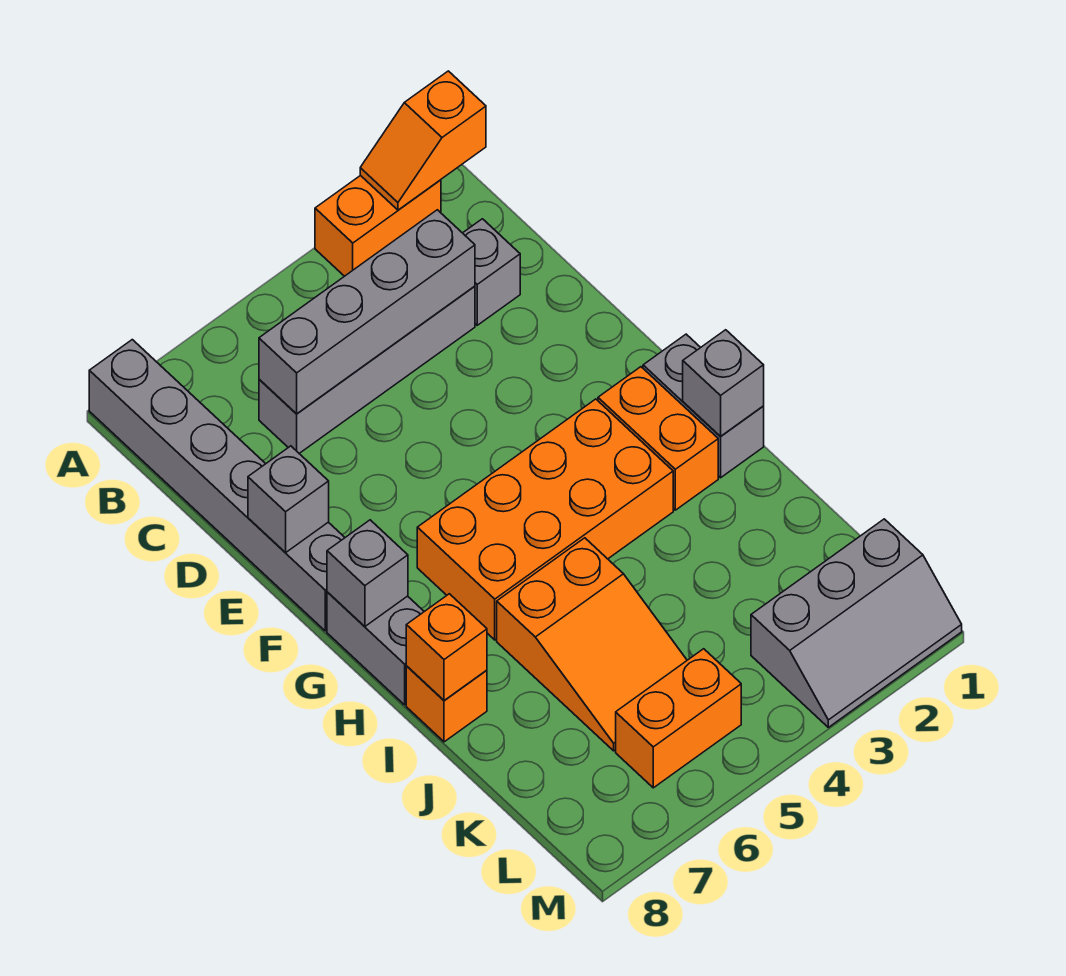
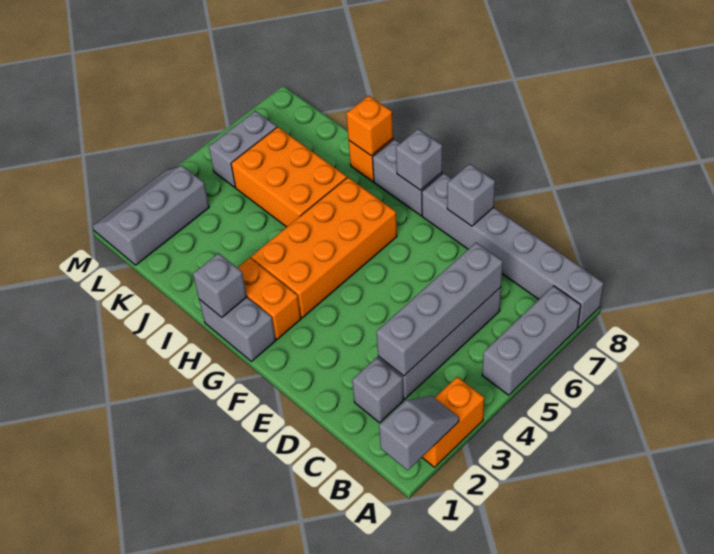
orange 1x2 slope [360,71,486,210] -> grey 1x2 slope [379,396,459,470]
none -> grey 1x3 brick [482,286,581,395]
orange 2x3 slope [497,538,687,751] -> orange 2x3 brick [231,127,347,227]
orange 1x2 brick [616,649,741,788] -> grey 1x2 brick [209,111,277,187]

